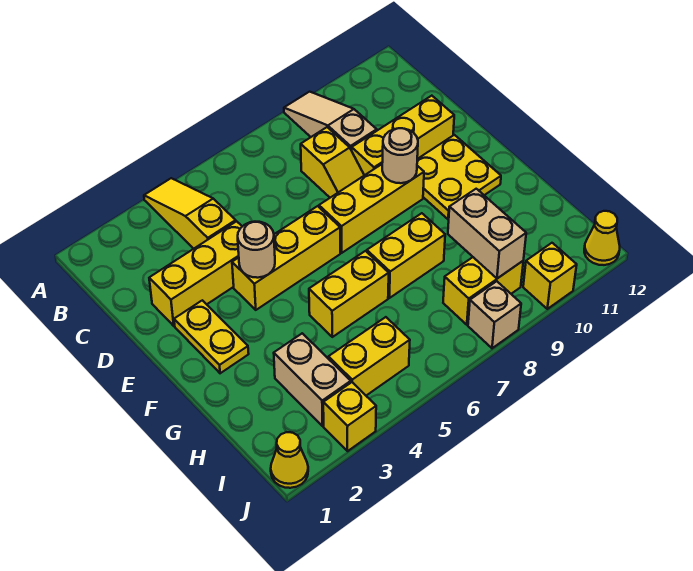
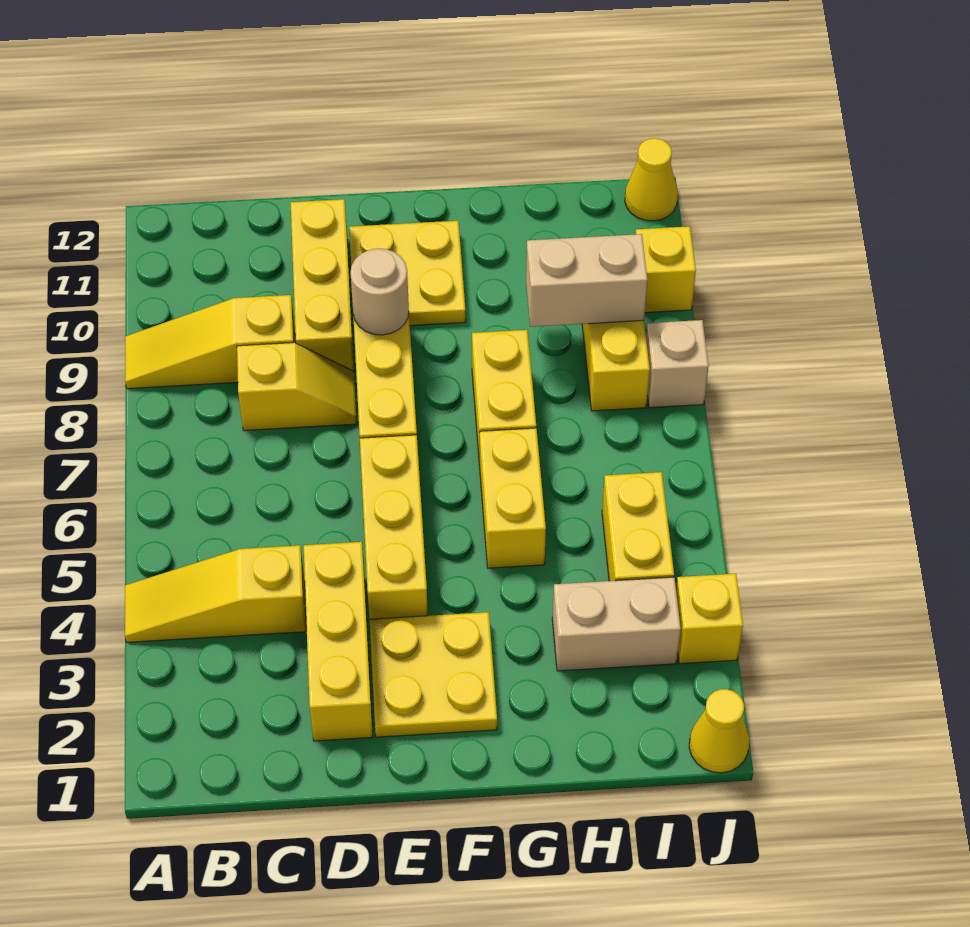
tan 1x3 slope [284,92,377,150] -> yellow 1x3 slope [125,295,296,389]
yellow 1x2 plate [174,300,249,373] -> yellow 2x2 plate [370,612,497,737]
tan 1x1 round brick [238,222,275,278] -> none

